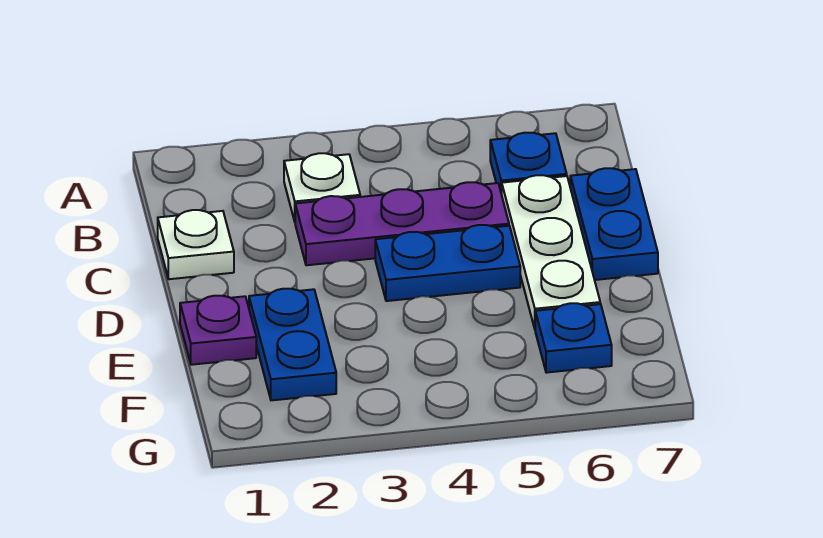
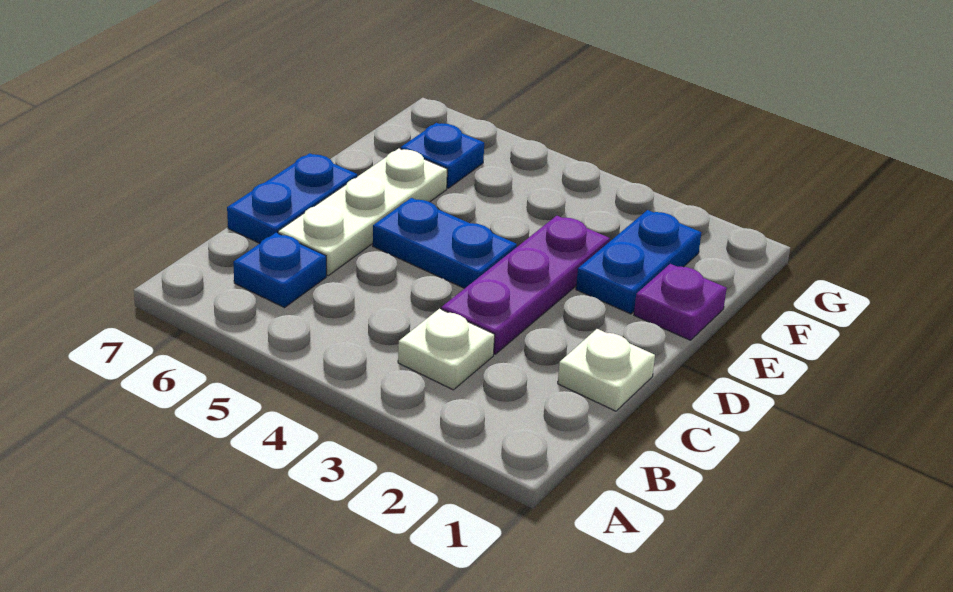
purple 1x3 plate [295,182,509,265] -> purple 1x3 plate turned to [441,216,610,354]

